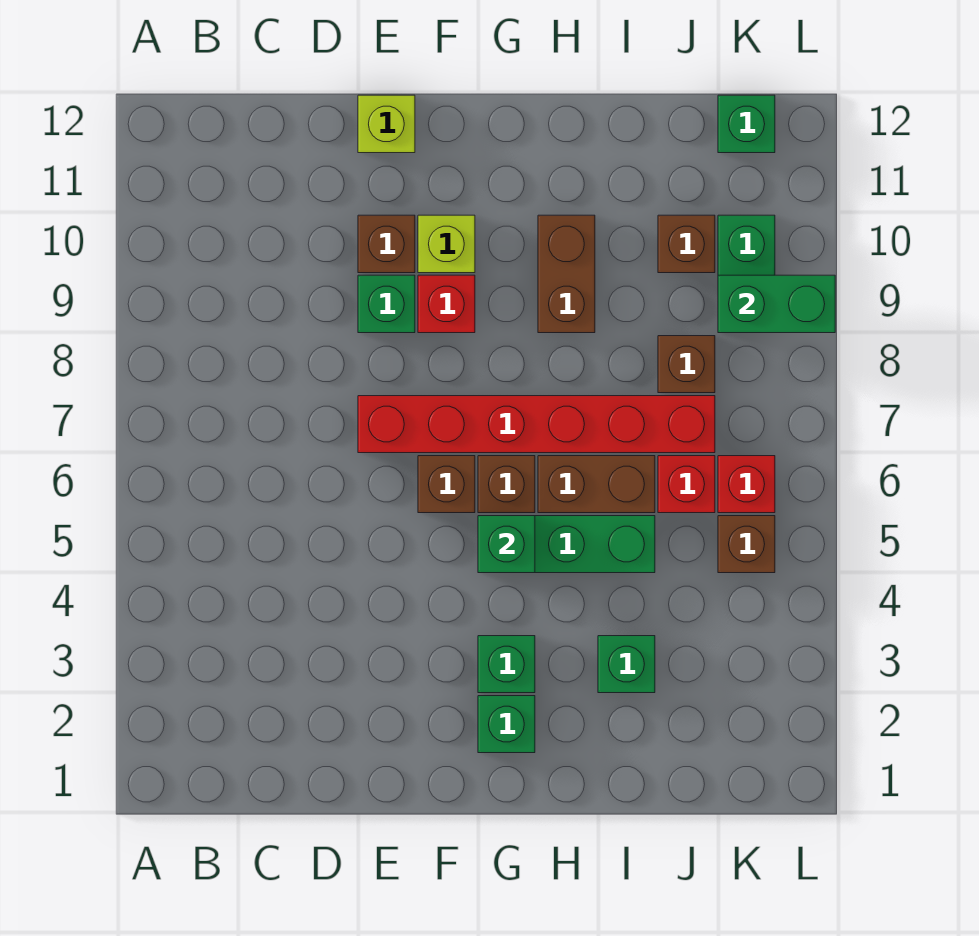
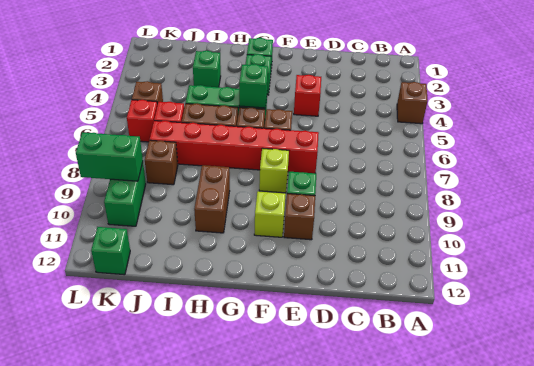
lime 1x1 brick [358,95,415,153] -> lime 1x1 brick moved to [259,148,289,193]
red 1x1 brick [418,275,475,333] -> red 1x1 brick moved to [294,75,321,116]
brown 1x1 brick [658,215,715,273] -> brown 1x1 brick moved to [397,82,428,124]

